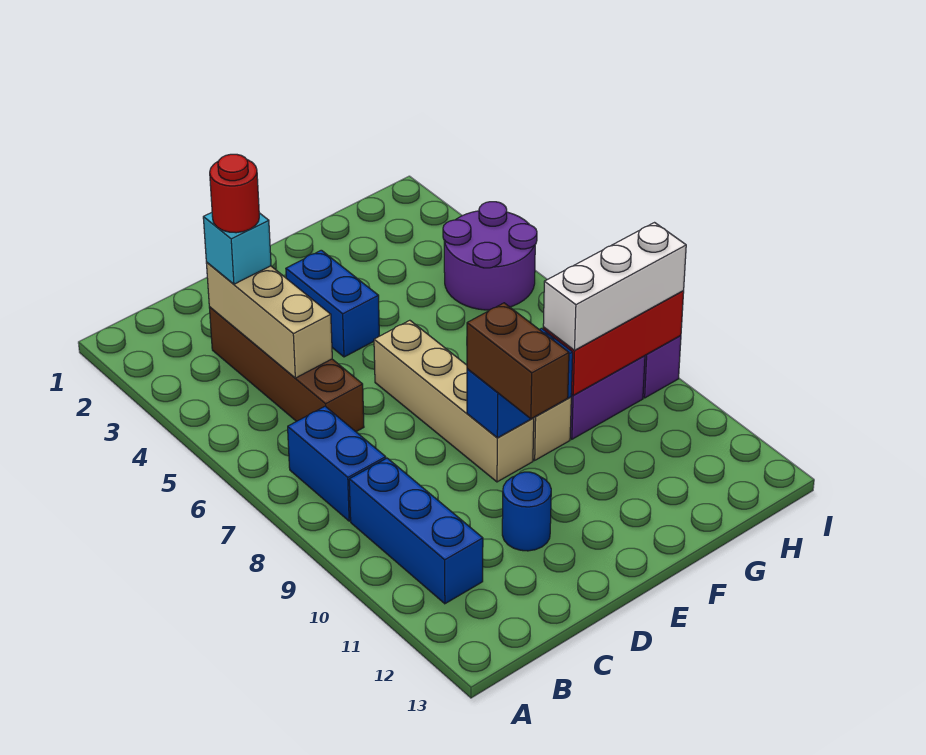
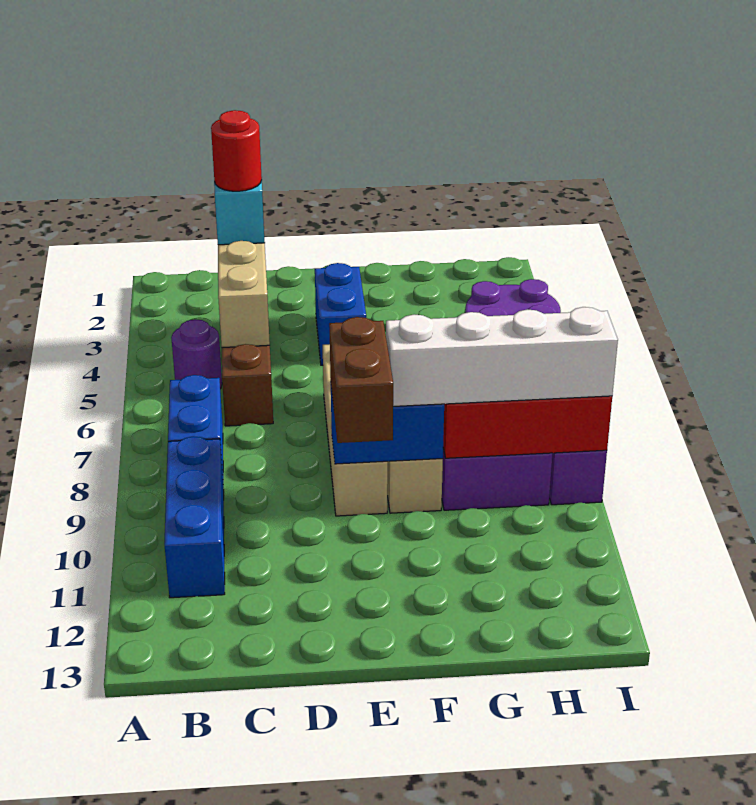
none -> purple 1x1 round brick [171,319,222,389]
blue 1x1 round brick [502,472,551,551] -> none
white 1x3 brick [543,223,686,350] -> white 1x4 brick [386,307,618,406]

